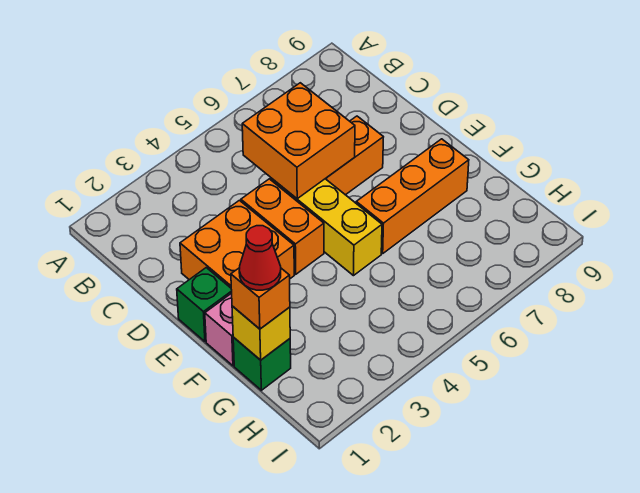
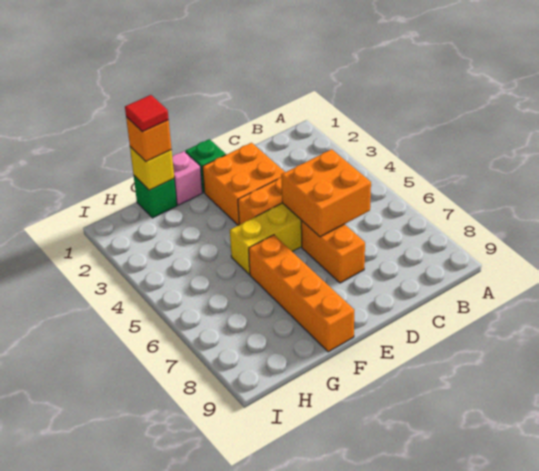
orange 1x3 brick [356,139,469,253] -> orange 1x4 brick [249,235,354,352]
red 1x1 cone [239,226,281,290] -> red 1x1 tile [125,95,169,132]

